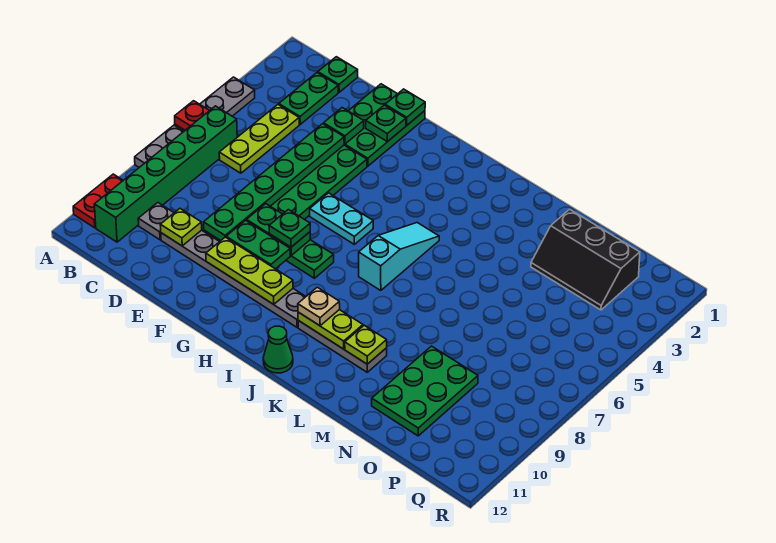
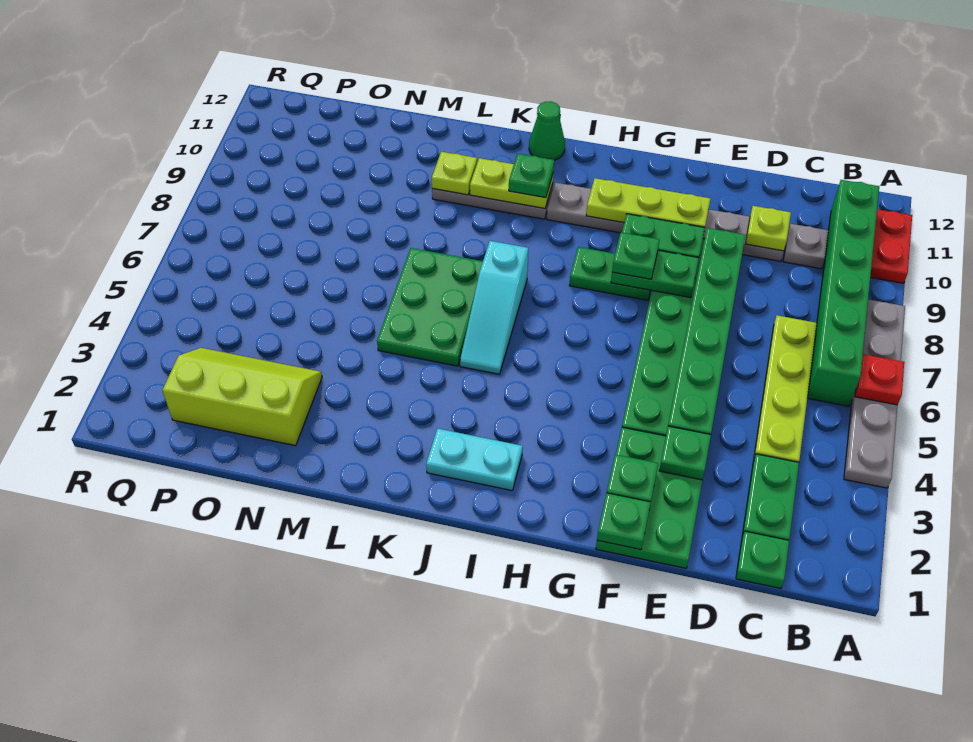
lime 1x3 plate [219,105,299,173] -> lime 1x4 plate [754,315,817,462]
cyan 1x2 plate [310,193,373,244] -> cyan 1x2 plate moved to [426,429,523,490]
tan 1x1 plate [298,287,340,326] -> green 1x1 plate [509,154,554,198]
black 2x3 slope [531,209,640,310] -> lime 2x3 slope [162,348,322,446]
green 2x3 plate [372,346,478,436] -> green 2x3 plate moved to [377,248,483,366]

